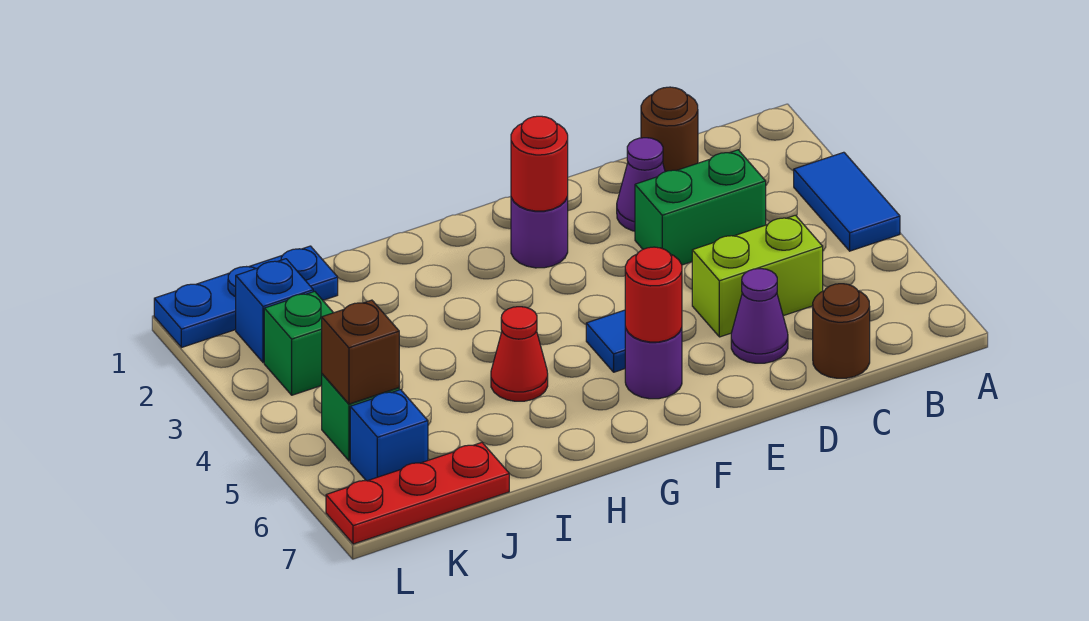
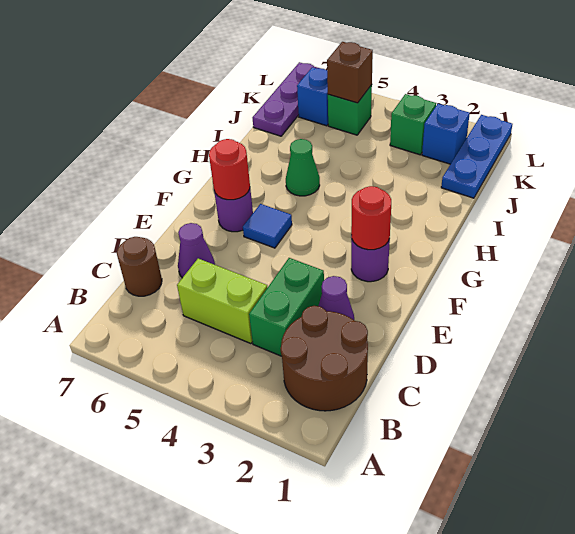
blue 1x2 tile [794,152,900,251] -> none
brown 1x1 round brick [641,87,698,172] -> brown 2x2 round brick [280,306,368,411]
lime 1x2 brick [692,215,823,337] -> lime 1x2 brick turned to [177,259,268,344]
red 1x1 cone [491,307,548,401] -> green 1x1 cone [286,139,320,196]
red 1x3 plate [326,443,509,544] -> purple 1x3 plate [253,62,317,136]

